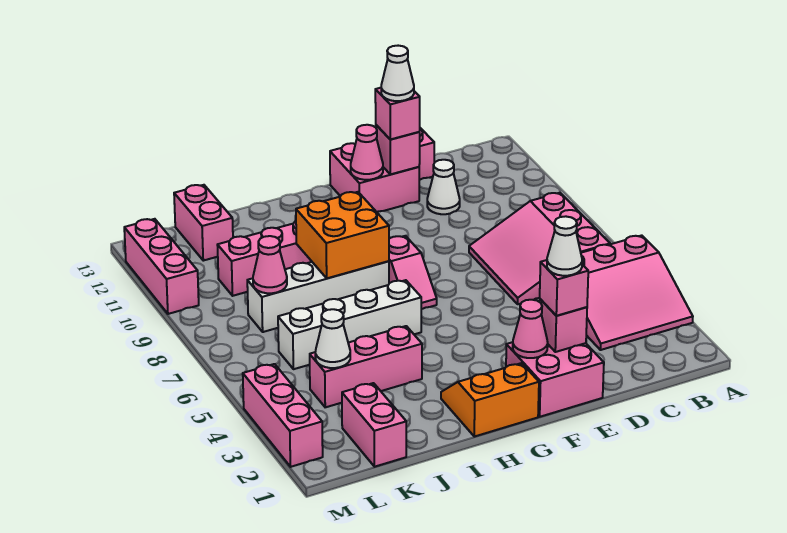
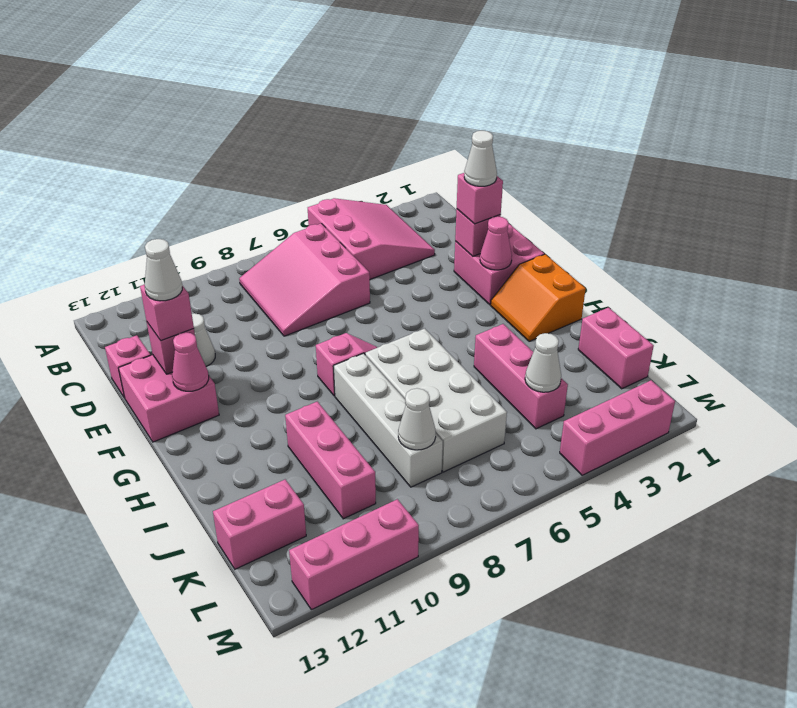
pink 3x3 slope [469,193,610,304] -> pink 3x3 slope turned to [239,223,370,336]
white 1x4 brick [278,280,421,369] -> white 2x4 brick [365,329,507,472]
orange 2x2 brick [296,192,389,278] -> none
pink 1x2 brick [342,383,406,467] -> pink 1x2 brick turned to [578,308,654,389]
pink 1x1 cone [253,236,287,293] -> white 1x1 cone [398,388,436,450]

